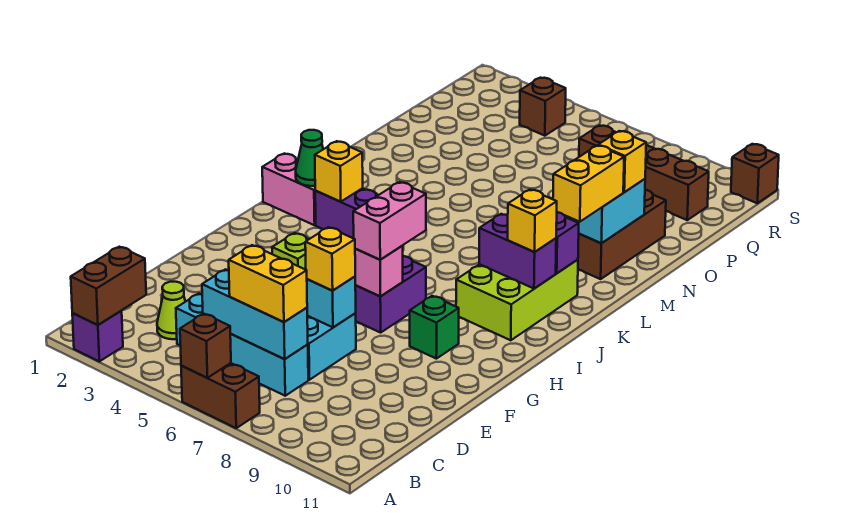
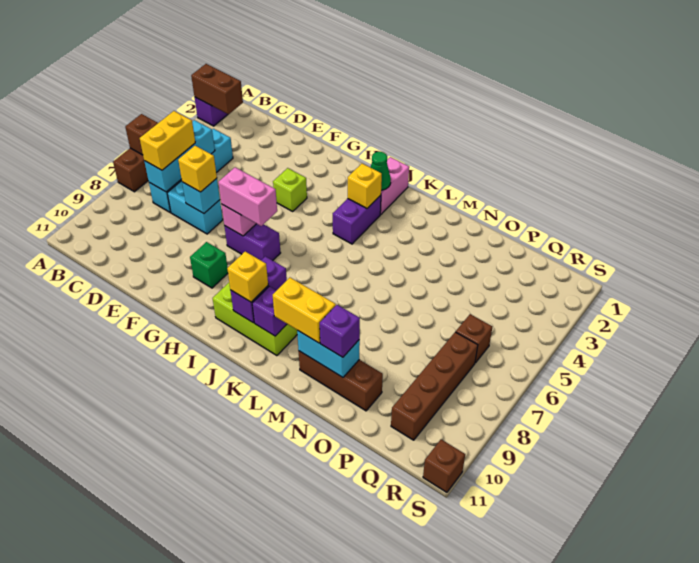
lime 1x1 cone [157,282,185,339] -> none
yellow 1x1 brick [598,131,646,192] -> purple 1x1 brick [320,305,360,357]
brown 1x1 brick [520,78,566,136] -> brown 1x1 brick moved to [456,314,492,363]

